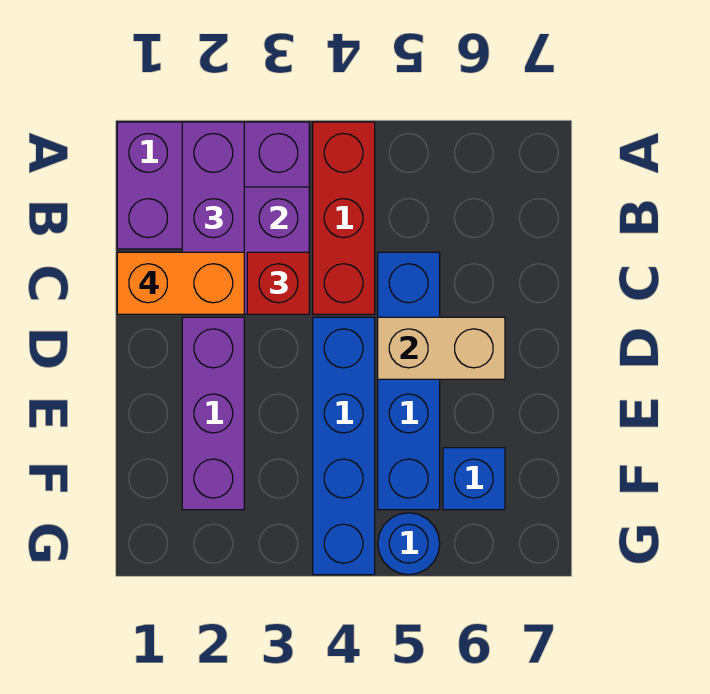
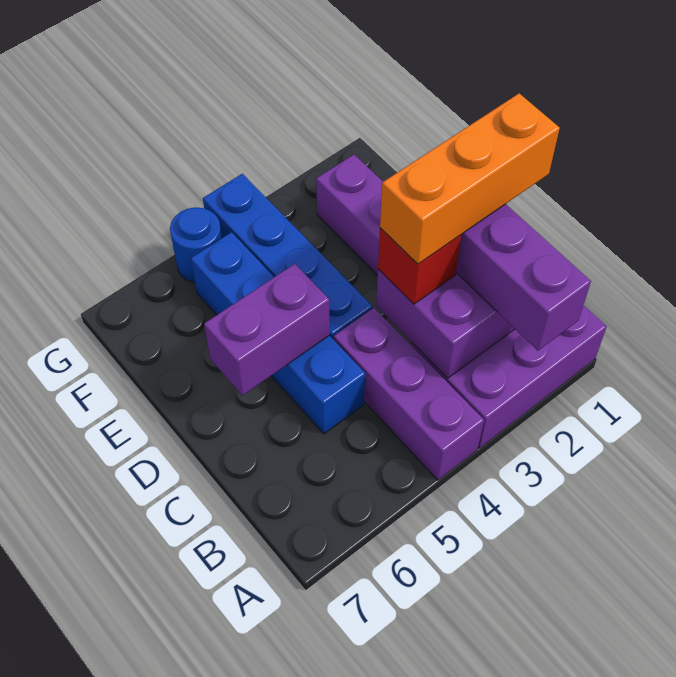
red 1x3 brick [313,122,375,314] -> purple 1x3 brick [333,308,484,480]
orange 1x2 brick [117,252,244,314] -> orange 1x3 brick [380,94,560,264]
tan 1x2 brick [378,317,505,379] -> purple 1x2 brick [204,264,330,395]
blue 1x1 brick [443,448,505,510] -> none

